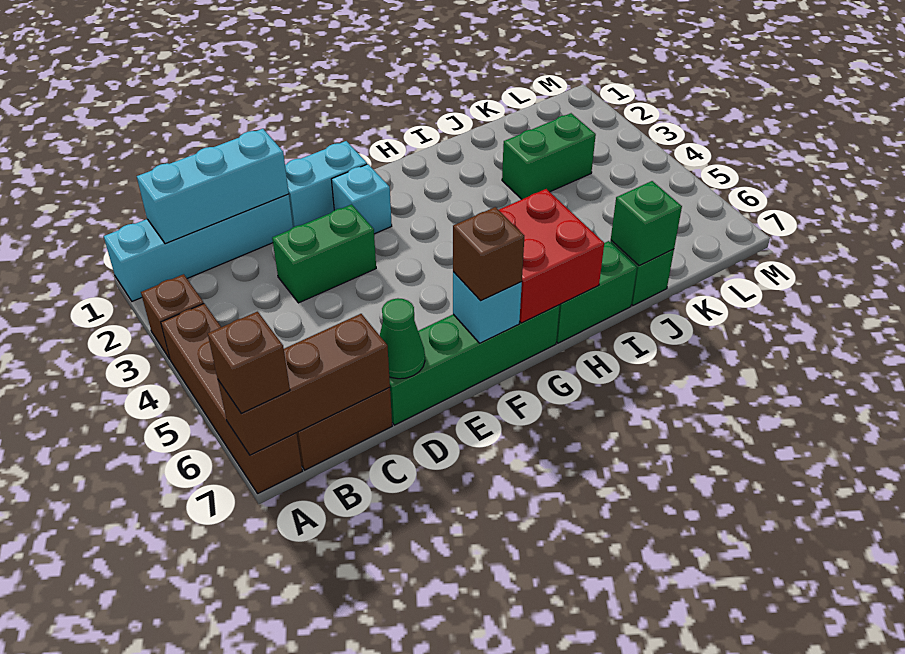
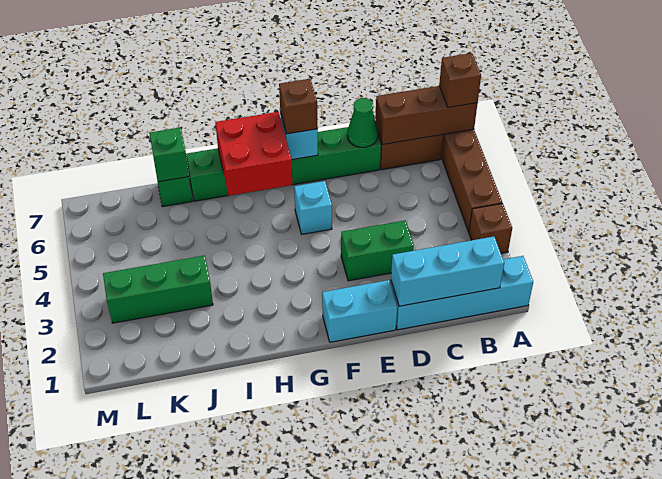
cyan 1x1 brick [331,164,392,234] -> cyan 1x1 brick moved to [294,181,332,234]
green 1x2 brick [502,113,596,199] -> green 1x3 brick [103,255,213,323]

